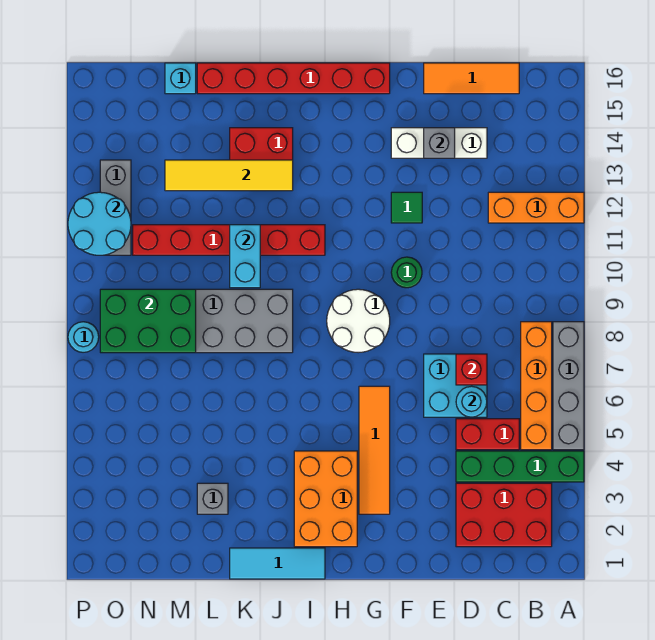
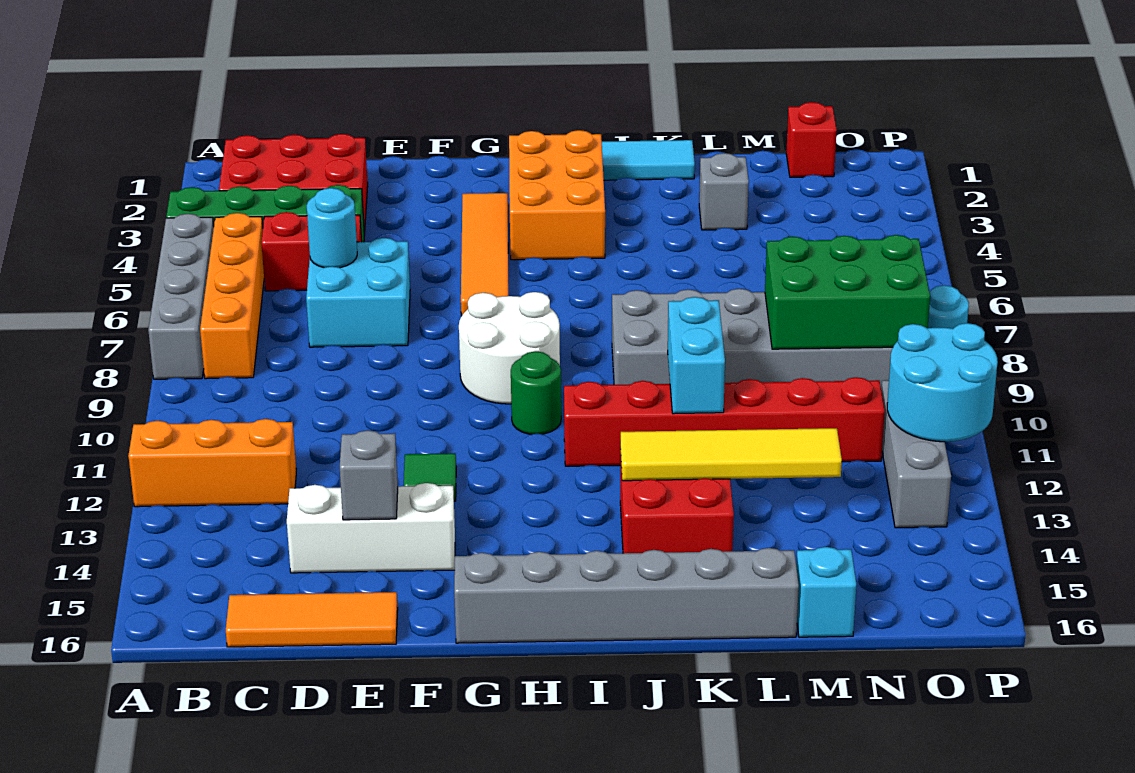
red 1x1 brick [456,354,487,385] -> red 1x1 brick moved to [786,102,837,177]
green 1x1 round brick [391,257,422,288] -> green 1x1 round brick moved to [511,351,561,434]
red 1x6 brick [197,63,390,94] -> grey 1x6 brick [454,548,799,643]

